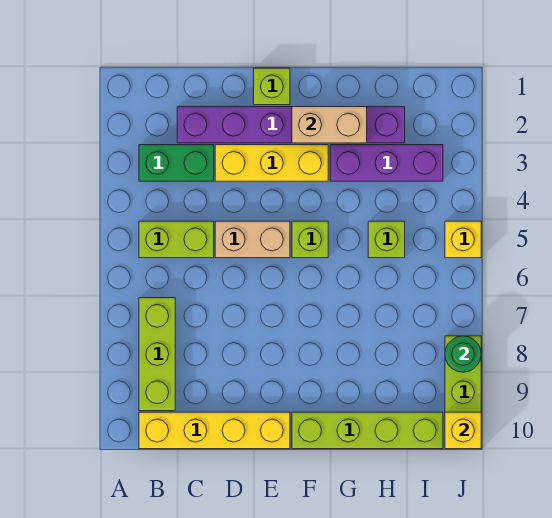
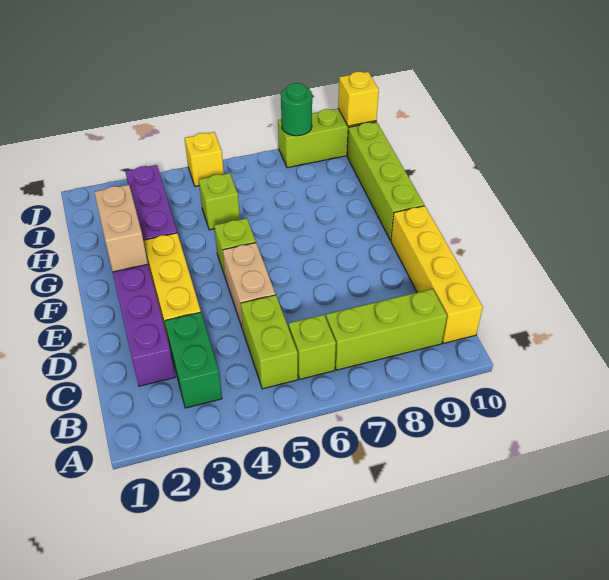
lime 1x1 brick [254,68,290,105] -> lime 1x1 brick moved to [289,315,336,379]

